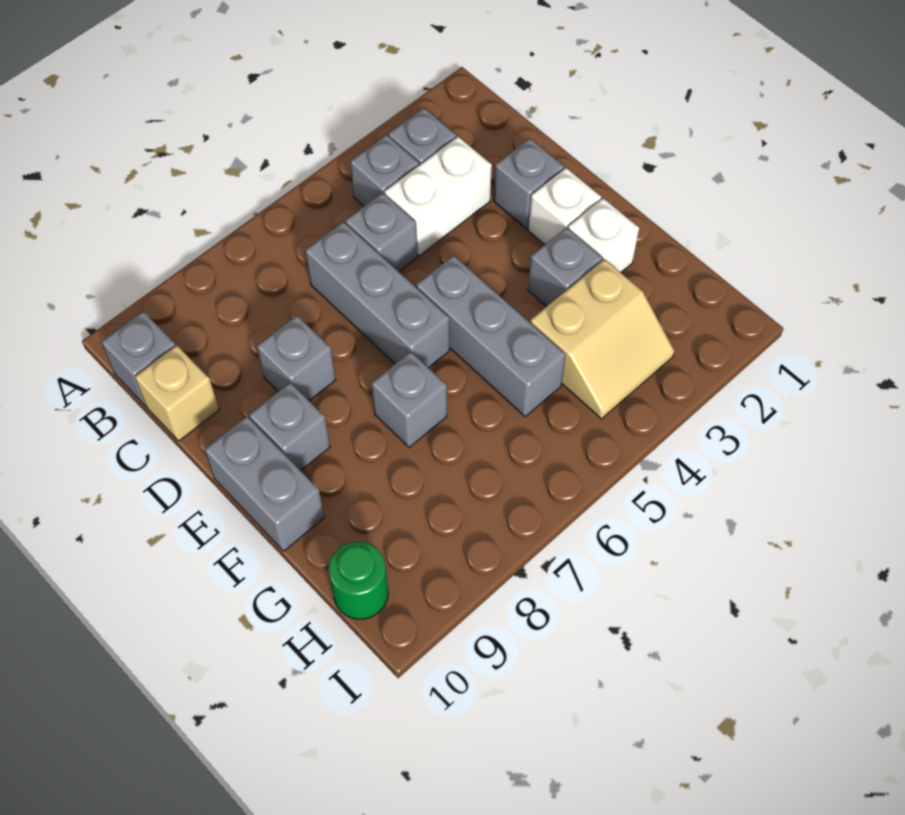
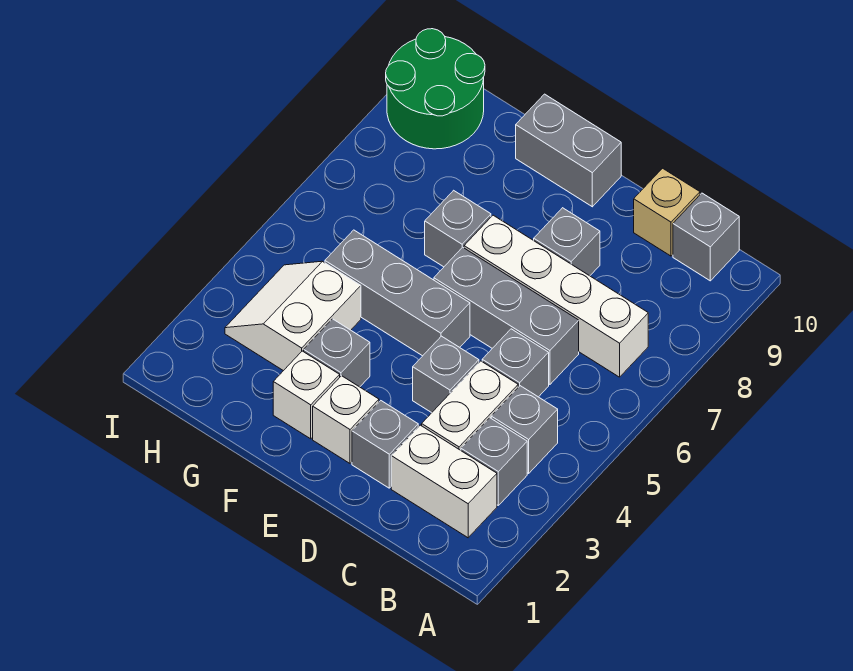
none -> white 1x2 brick [391,425,497,538]
none -> white 1x4 brick [464,215,648,377]
grey 1x1 brick [249,383,330,471] -> grey 1x1 brick moved to [413,336,479,413]
tan 2x2 slope [530,259,674,419] -> white 2x2 slope [225,261,361,371]
green 1x1 round brick [328,541,388,619] -> green 2x2 round brick [386,29,485,149]

